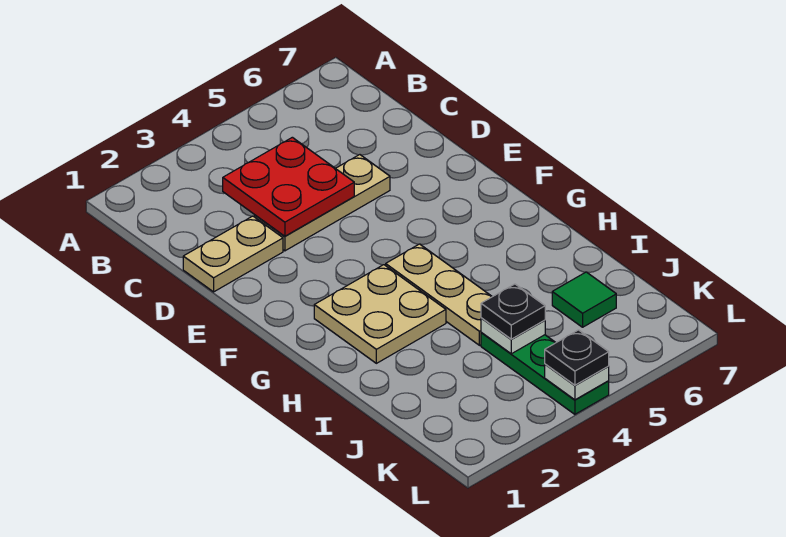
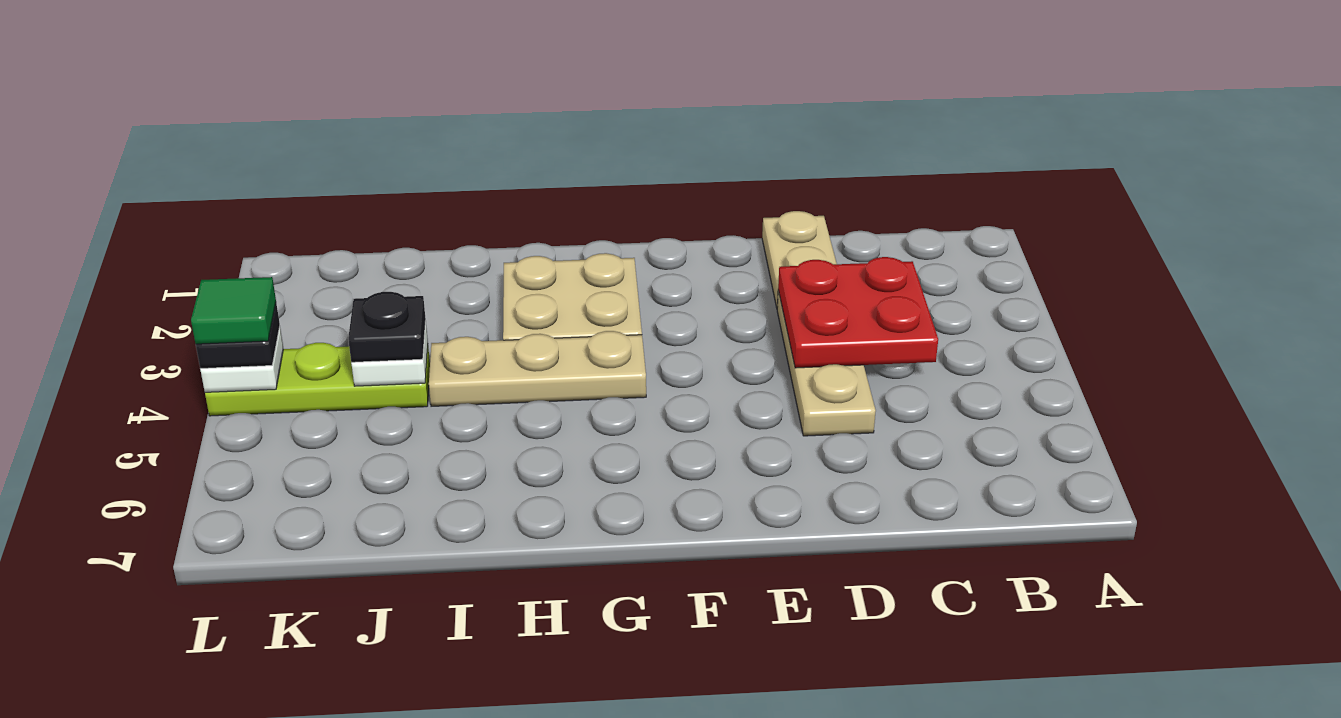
green 1x3 plate [481,332,609,414] -> lime 1x3 plate [205,343,430,416]
green 1x1 tile [552,272,616,327] -> green 1x1 tile moved to [191,277,276,344]

